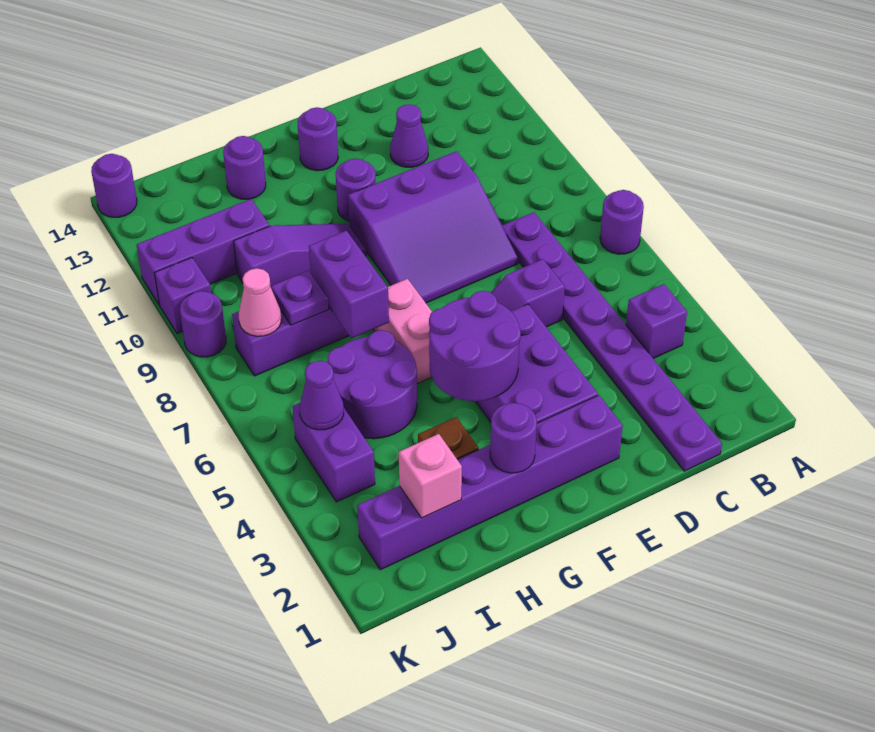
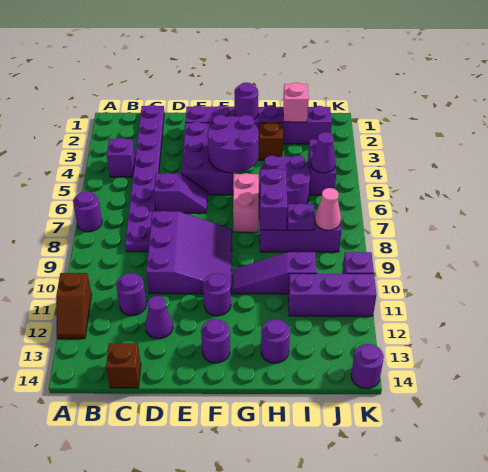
none -> brown 1x2 slope [56,273,92,339]
none -> brown 1x1 brick [106,343,141,388]
purple 3x3 slope [348,151,518,303] -> purple 3x3 slope turned to [146,211,232,294]
purple 1x1 round brick [180,291,226,357] -> purple 1x1 round brick moved to [116,273,146,316]

